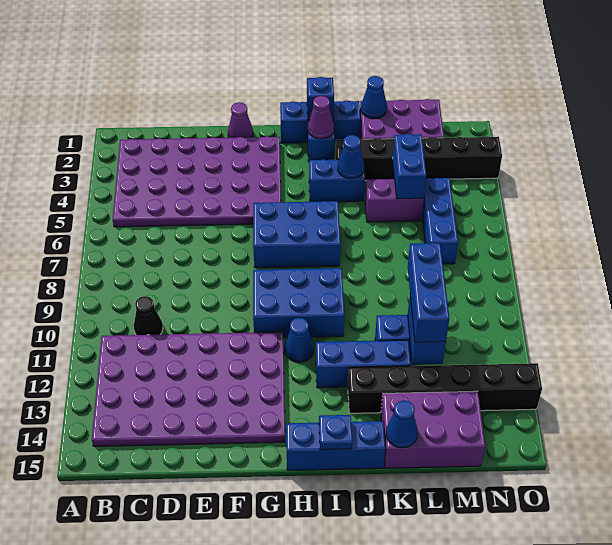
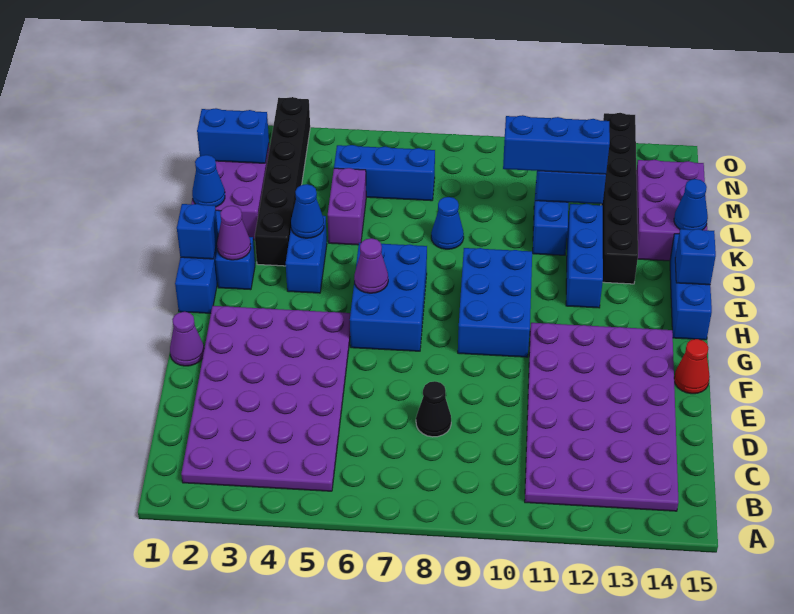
black 1x1 cone [134,296,163,335] -> black 1x1 cone moved to [416,381,451,437]
none -> red 1x1 cone [674,339,710,394]
none -> purple 1x1 cone [354,238,388,293]
blue 1x1 cone [285,318,314,362] -> blue 1x1 cone moved to [431,197,464,249]
blue 1x1 plate [319,415,352,450] -> blue 1x1 brick [675,229,716,285]
blue 1x2 brick [393,134,426,199] -> blue 1x2 brick moved to [197,108,269,163]

